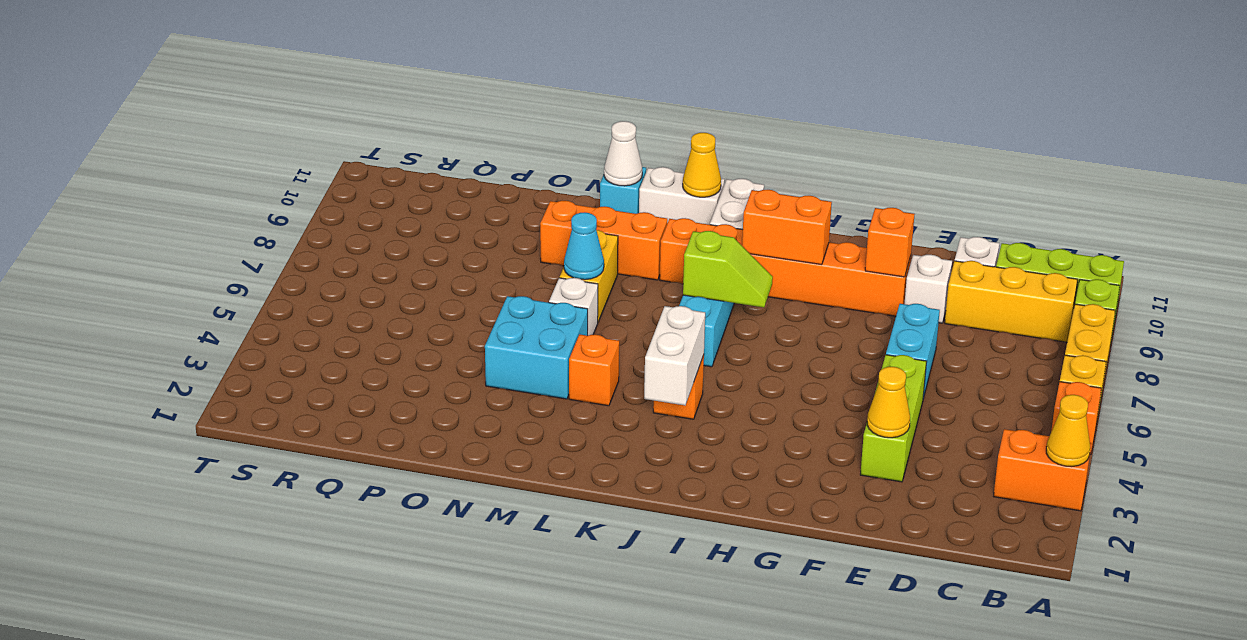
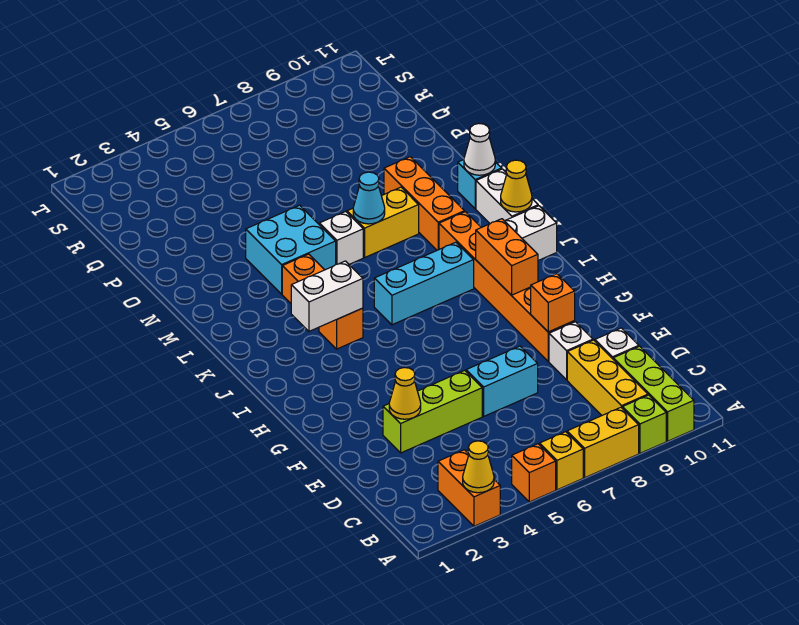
lime 1x2 slope [683,231,773,307] -> none

